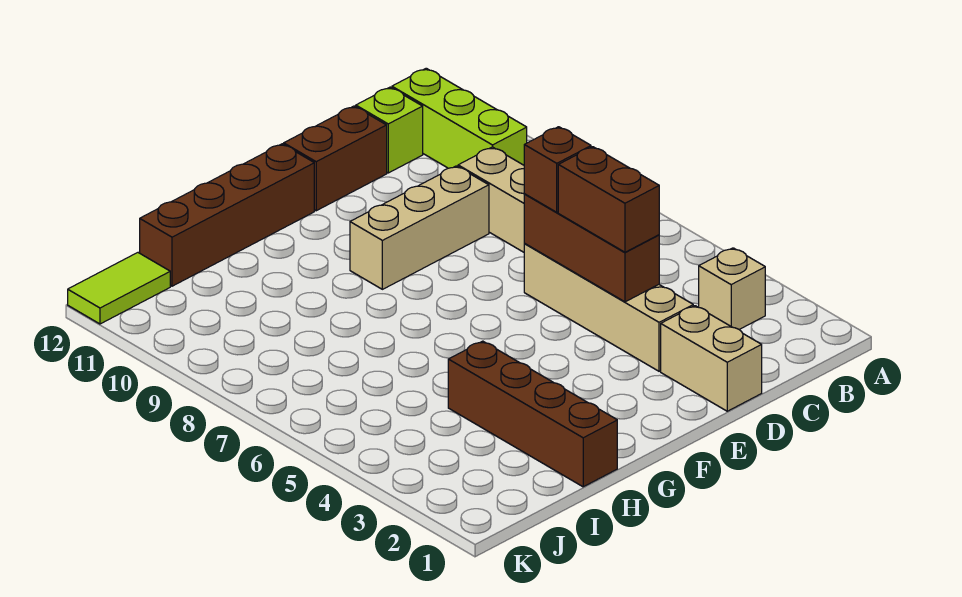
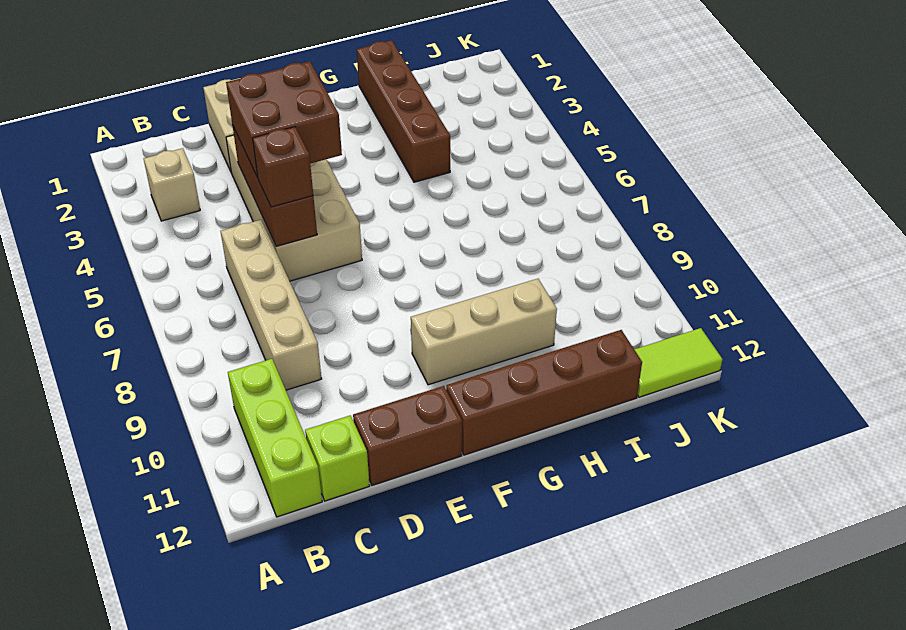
tan 1x4 brick [524,244,693,371] -> tan 2x4 brick [226,135,362,281]
brown 1x2 brick [558,147,659,252] -> brown 2x2 brick [226,61,342,178]
tan 1x3 brick [350,166,489,289] -> tan 1x3 brick moved to [411,279,557,385]

